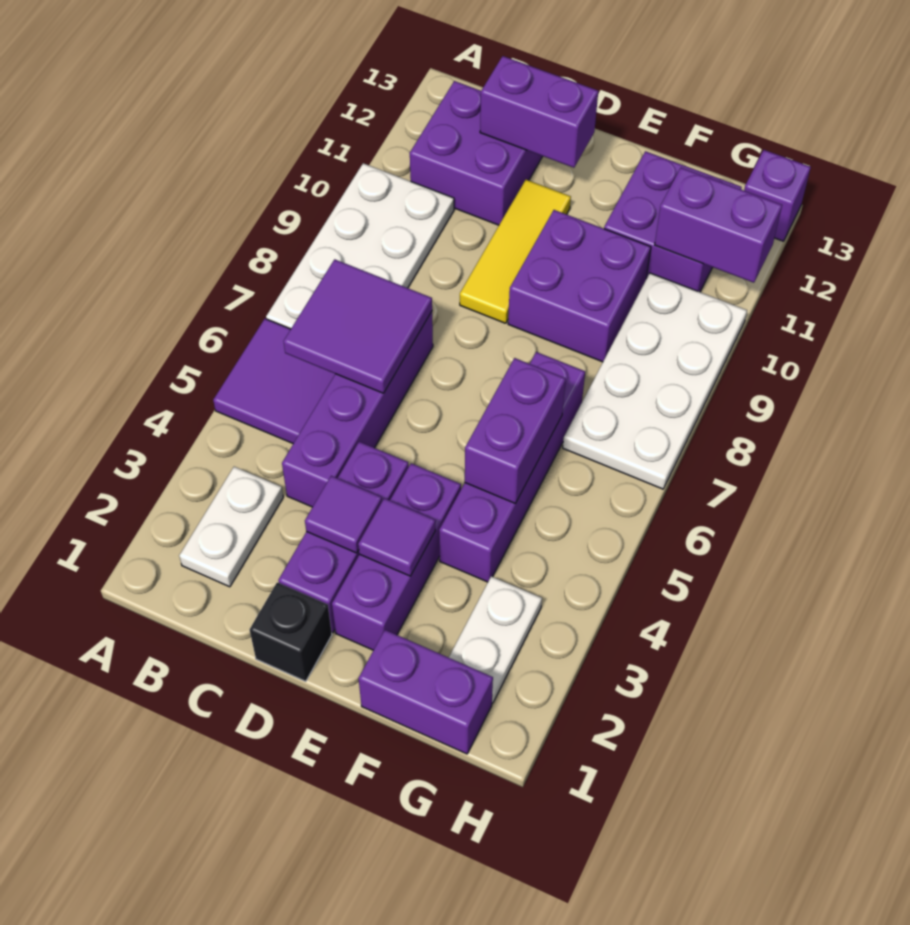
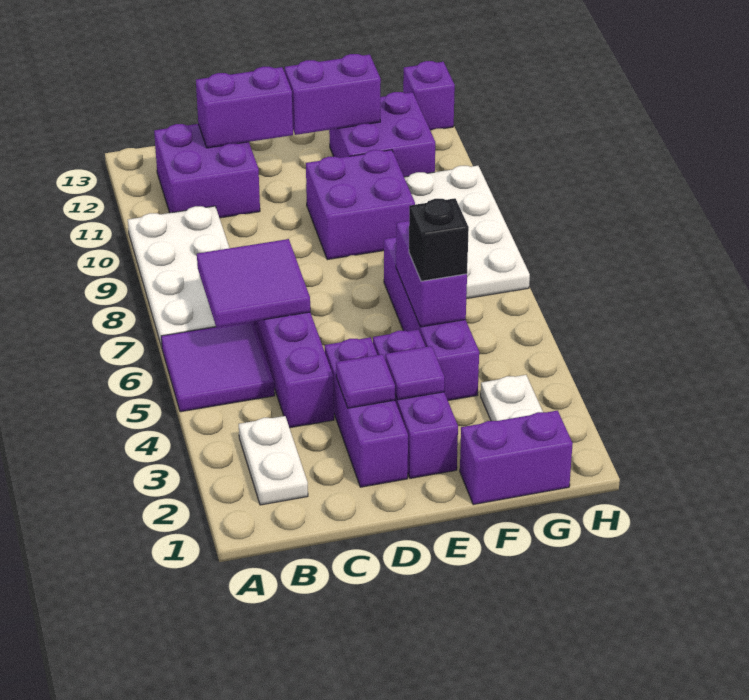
black 1x1 brick [250,583,332,681] -> black 1x1 brick moved to [409,198,469,281]
yellow 1x3 tile [460,180,571,323] -> none
purple 1x2 brick [655,168,782,283] -> purple 1x2 brick moved to [285,54,381,135]

